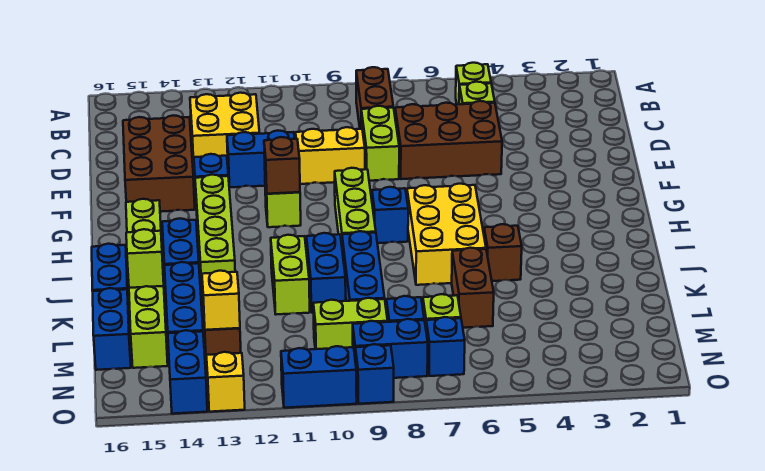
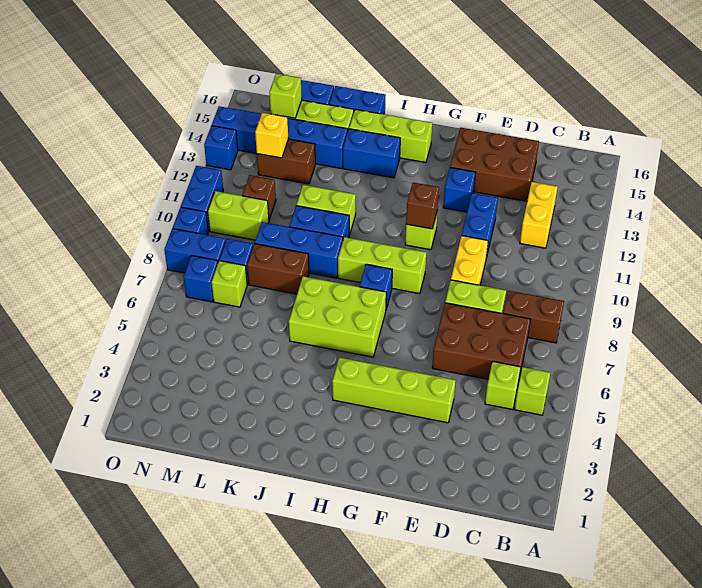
yellow 2x2 brick [190,93,260,164] -> yellow 1x2 brick [520,182,557,248]
brown 2x3 brick [395,101,502,179] -> brown 2x3 brick turned to [432,303,530,379]
lime 1x4 brick [195,175,235,289] -> lime 1x4 brick moved to [332,357,456,423]
yellow 2x3 brick [407,184,486,285] -> lime 2x3 brick [289,276,386,357]
brown 1x1 brick [484,224,522,281] -> brown 1x1 brick moved to [242,175,276,219]
brown 1x2 brick [452,248,494,328] -> brown 1x2 brick moved to [247,244,309,294]
lime 1x1 brick [126,229,164,288] -> lime 1x1 brick moved to [269,74,302,118]
lime 1x2 brick [313,298,388,349] -> lime 1x2 brick turned to [208,191,269,240]
blue 1x2 brick [353,319,428,378] -> blue 1x2 brick turned to [164,229,226,273]
yellow 1x1 brick [206,352,245,412] -> blue 1x1 brick [204,126,238,170]

